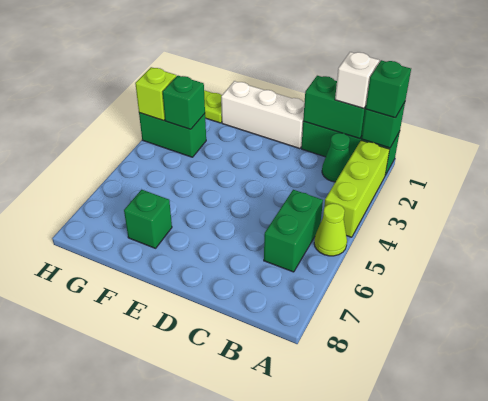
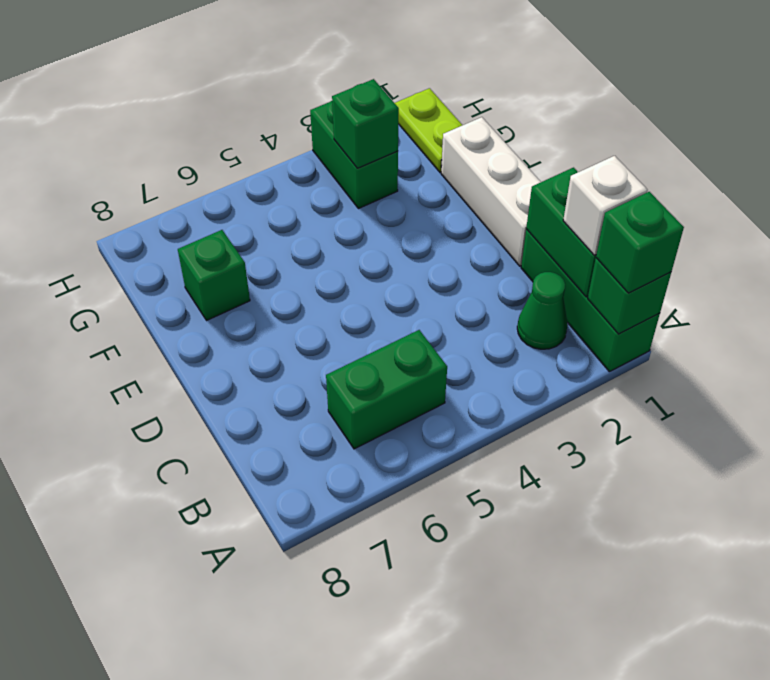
lime 1x3 brick [324,140,390,237] -> none
lime 1x1 cone [314,203,347,256] -> none
lime 1x1 brick [135,67,177,121] -> none

